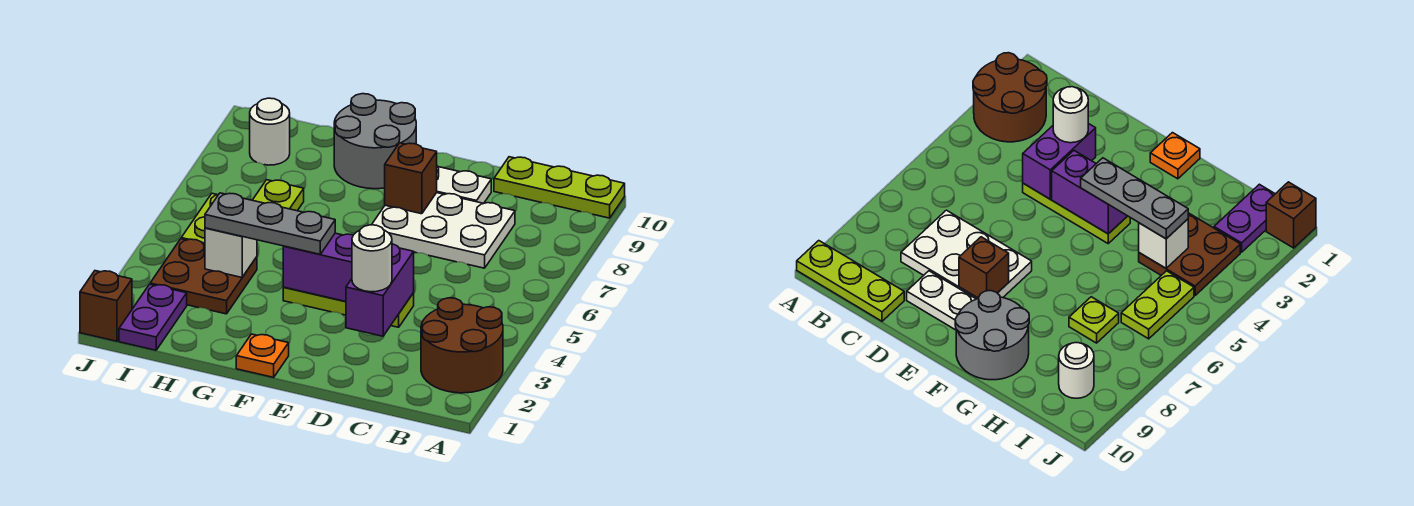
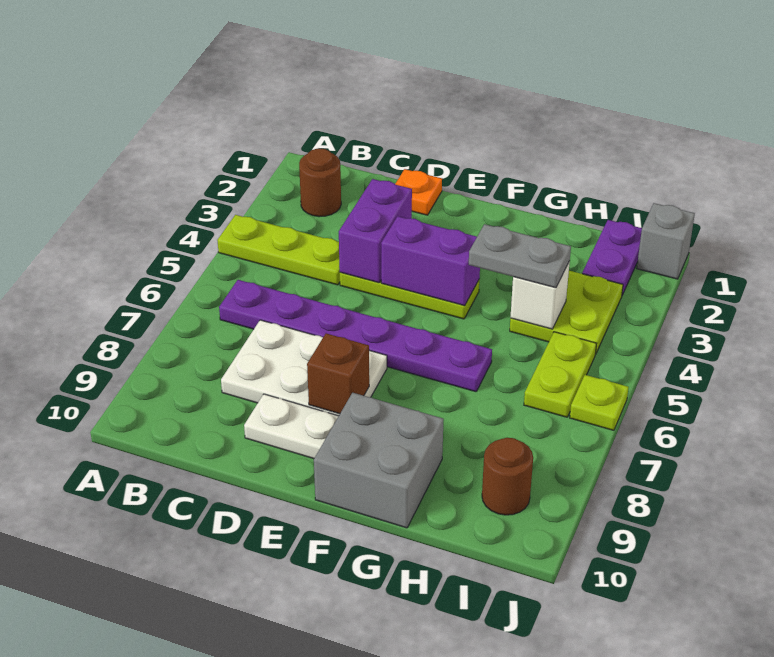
brown 2x2 round brick [421,298,503,393] -> brown 1x1 round brick [299,148,341,217]
lime 1x3 plate [494,157,625,218] -> lime 1x3 plate moved to [217,215,340,285]
none -> purple 1x6 plate [219,280,492,392]
white 1x1 round brick [352,225,392,292] -> none
orange 1x1 plate [236,334,289,377] -> orange 1x1 plate moved to [395,169,442,215]
grey 1x3 plate [205,193,335,254] -> grey 1x2 plate [469,224,571,288]
grey 2x2 round brick [334,94,416,189] -> grey 2x2 brick [314,393,444,528]
brown 2x2 plate [150,239,257,314] -> lime 2x2 plate [510,271,623,354]
lime 1x1 plate [253,180,304,211] -> lime 1x1 plate moved to [570,375,629,430]
white 1x1 round brick [250,98,290,165] -> brown 1x1 round brick [482,438,533,515]
brown 1x1 brick [80,271,132,341] -> grey 1x1 brick [637,203,695,279]

